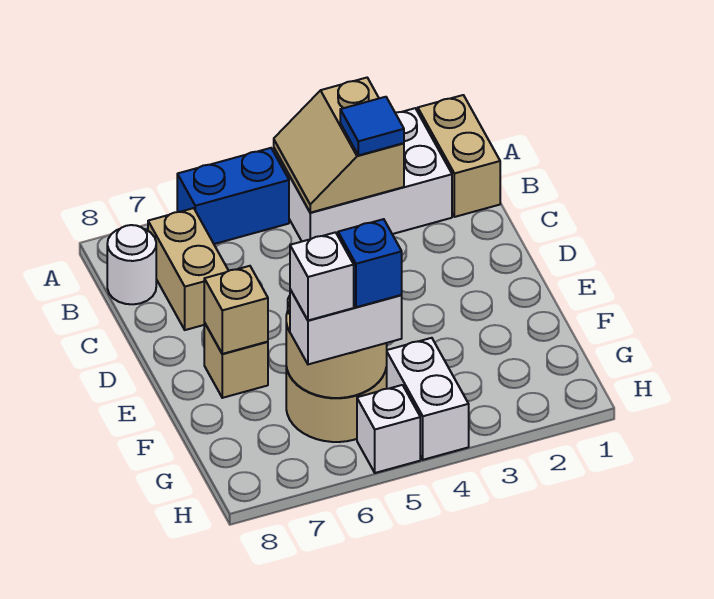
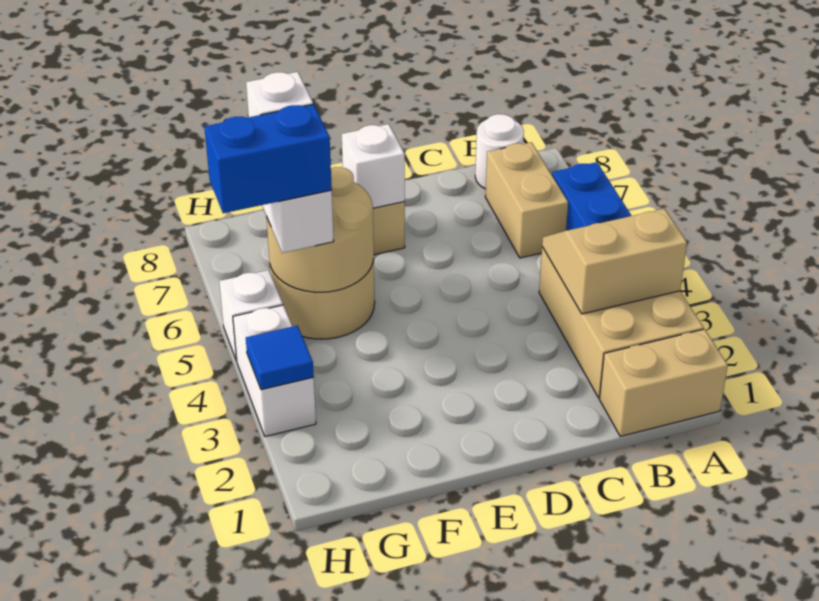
white 2x3 brick [274,108,452,241] -> tan 2x3 brick [539,247,703,398]
blue 1x1 tile [340,97,404,155] -> blue 1x1 tile moved to [246,326,314,390]
tan 1x2 brick [148,208,228,330] -> tan 1x2 brick turned to [485,142,568,258]
tan 1x1 brick [204,266,268,354] -> white 1x1 brick [342,124,405,208]
white 1x2 brick [387,338,469,460] -> white 1x2 brick turned to [233,305,316,436]
blue 1x1 brick [338,219,402,307] -> blue 1x2 brick [205,104,332,213]

